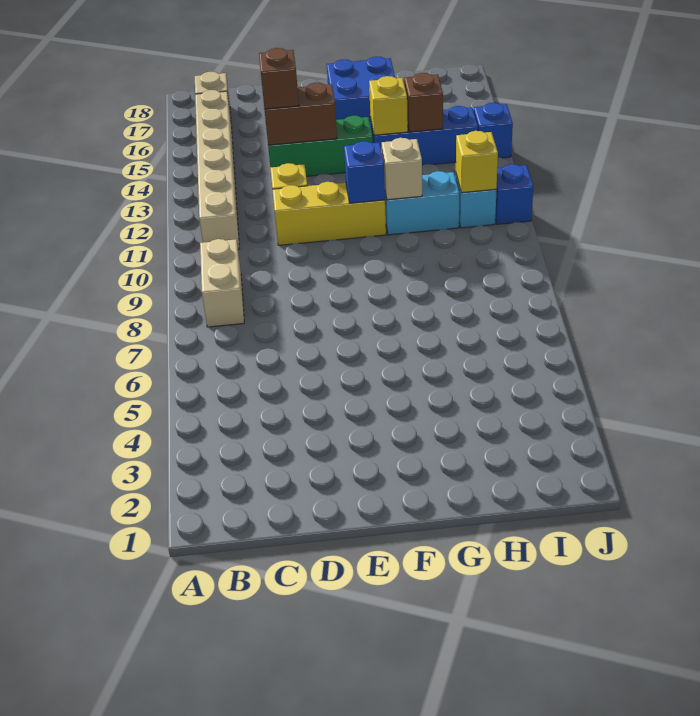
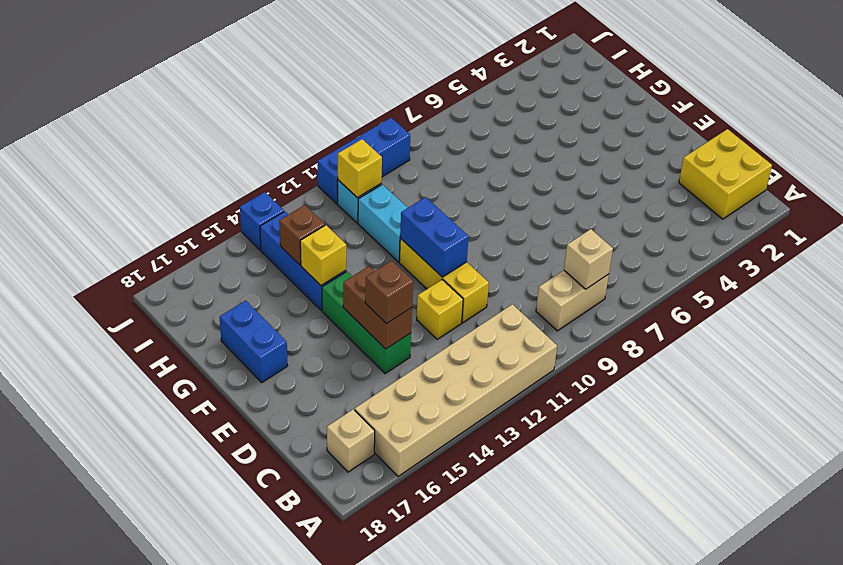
none -> yellow 2x2 brick [679,129,772,219]
tan 1x6 brick [195,90,239,249] -> tan 2x6 brick [355,304,557,476]
blue 1x1 brick [344,141,385,203] -> blue 1x2 brick [400,197,469,277]
blue 2x2 brick [327,57,395,125] -> blue 1x2 brick [220,300,288,382]
tan 1x1 brick [382,138,422,200] -> tan 1x1 brick moved to [564,229,613,289]
blue 1x1 brick [495,164,533,224] -> blue 1x3 brick [318,118,410,204]

